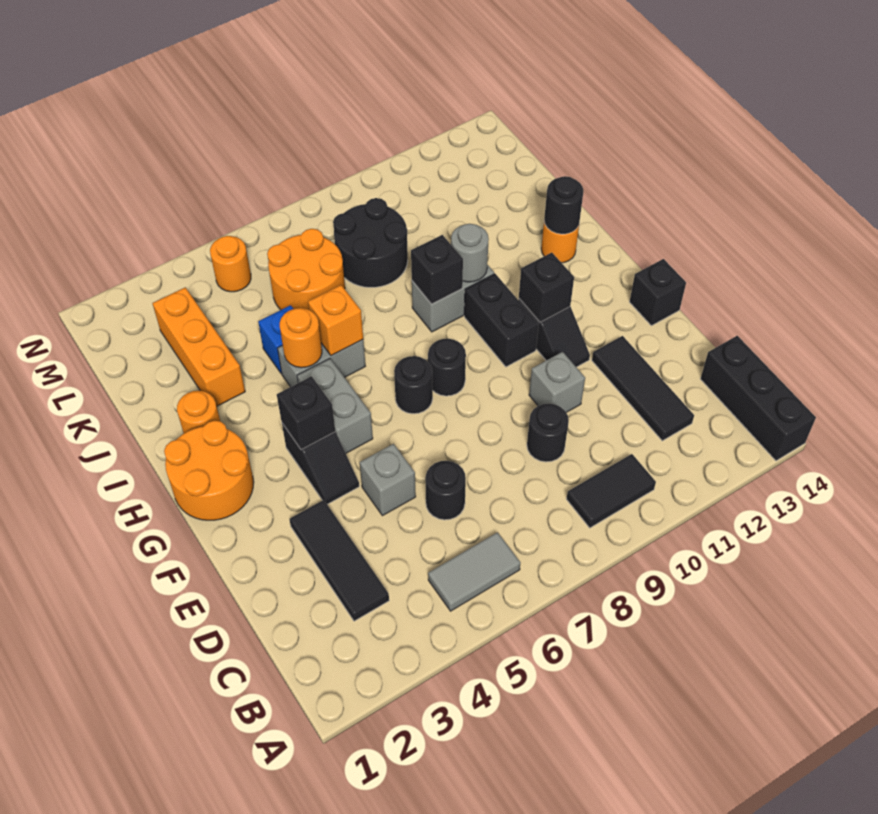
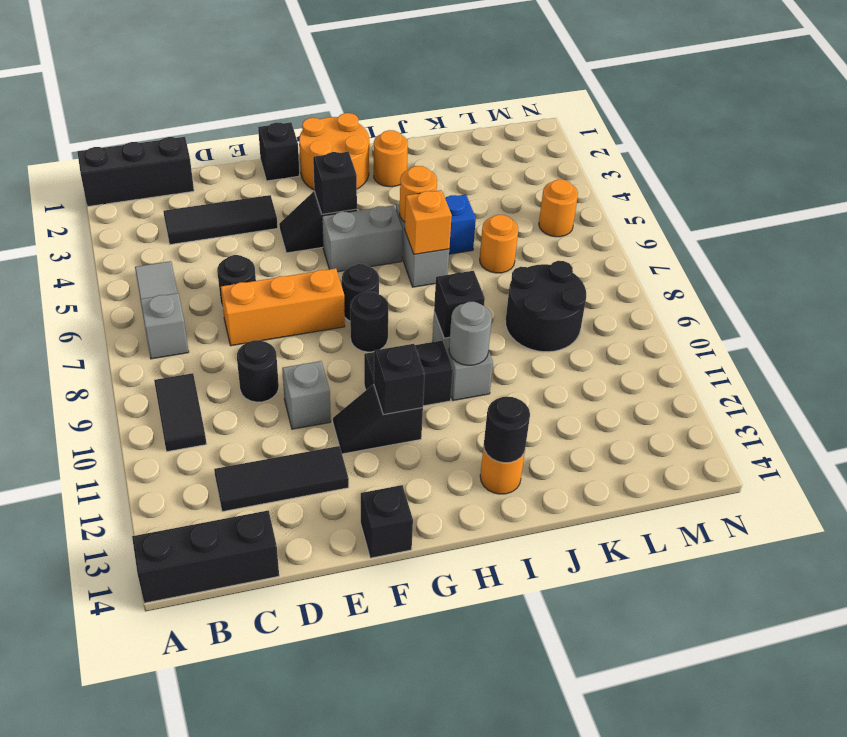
none -> black 1x3 brick [78,137,194,206]
grey 1x1 brick [360,444,416,516] -> grey 1x1 brick moved to [140,293,189,359]
none -> black 1x1 brick [258,122,300,181]
orange 1x3 brick [153,287,245,406] -> orange 1x3 brick moved to [221,268,345,346]
orange 2x2 round brick [267,229,345,310] -> orange 1x1 round brick [480,215,518,273]

